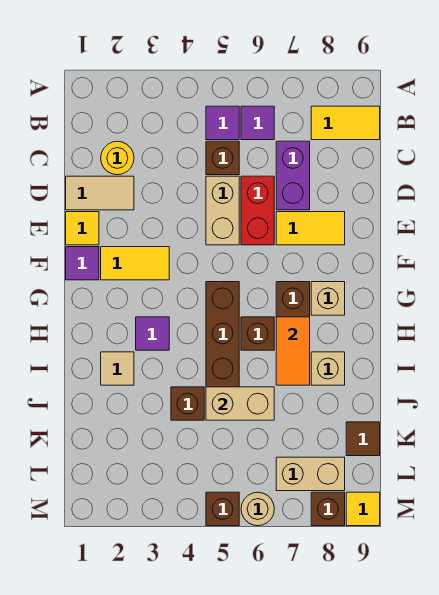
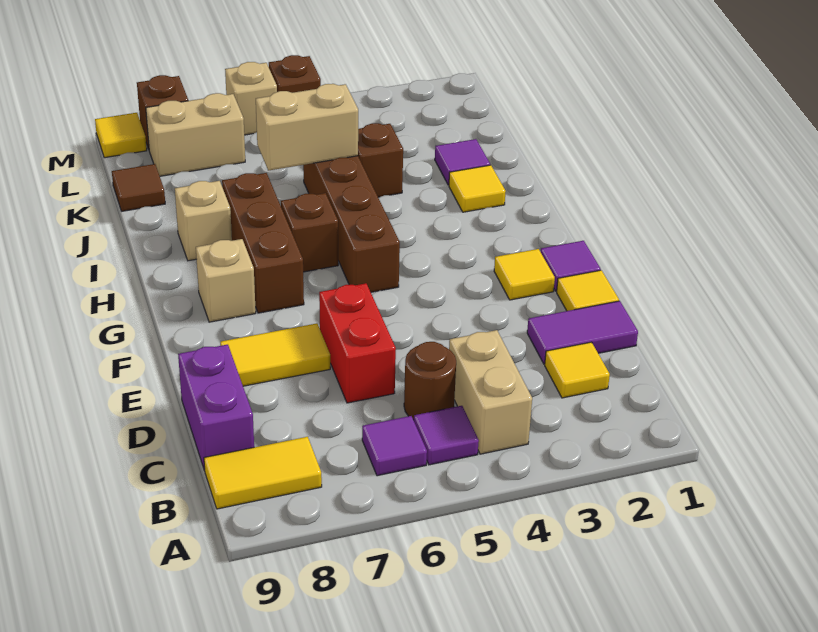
yellow 1x1 round brick [101,141,134,175] -> yellow 1x1 tile [545,342,610,398]
brown 1x1 brick [206,141,239,175] -> brown 1x1 round brick [404,342,456,420]
purple 1x2 brick [276,141,310,210] -> purple 1x2 brick moved to [178,345,254,470]
tan 1x2 tile [66,176,134,210] -> purple 1x2 tile [527,301,638,364]
tan 1x2 brick [206,176,239,245] -> tan 1x2 brick moved to [449,330,532,454]
yellow 1x2 tile [101,247,169,280] -> yellow 1x1 tile [494,249,555,300]
purple 1x1 tile [136,317,169,350] -> purple 1x1 tile moved to [435,139,490,185]
orange 1x2 tile [276,317,310,385] -> none
tan 1x1 tile [101,352,134,385] -> yellow 1x1 tile [449,165,506,212]
tan 1x1 round brick [241,492,274,526] -> tan 1x1 brick [225,62,277,135]

